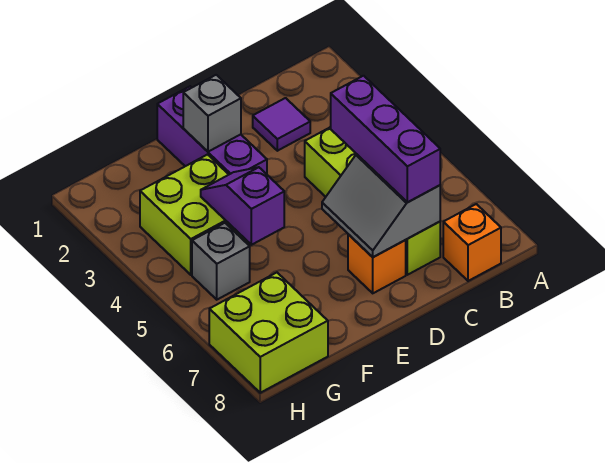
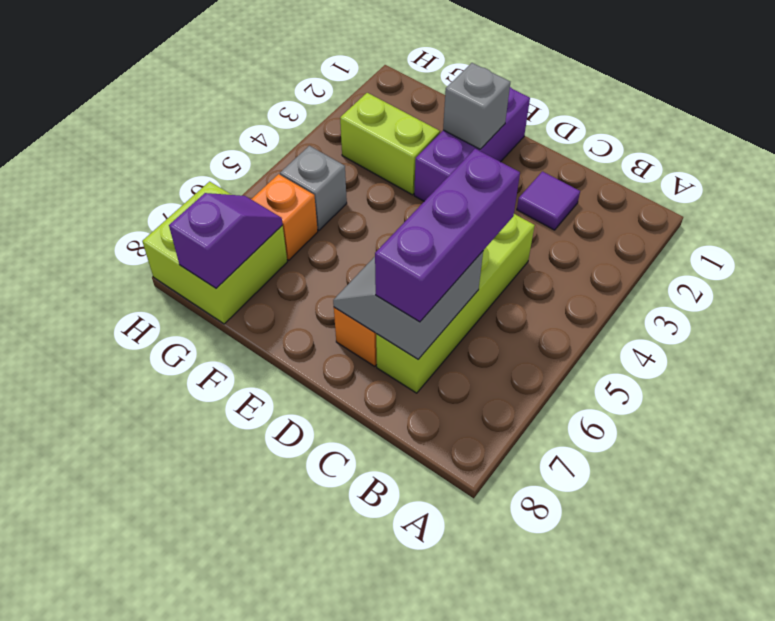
orange 1x1 brick [443,204,501,281] -> orange 1x1 brick moved to [251,174,318,260]
lime 2x2 brick [140,155,250,275] -> lime 1x2 brick [340,93,440,195]
purple 1x2 slope [201,167,284,245] -> purple 1x2 slope moved to [169,193,283,288]

